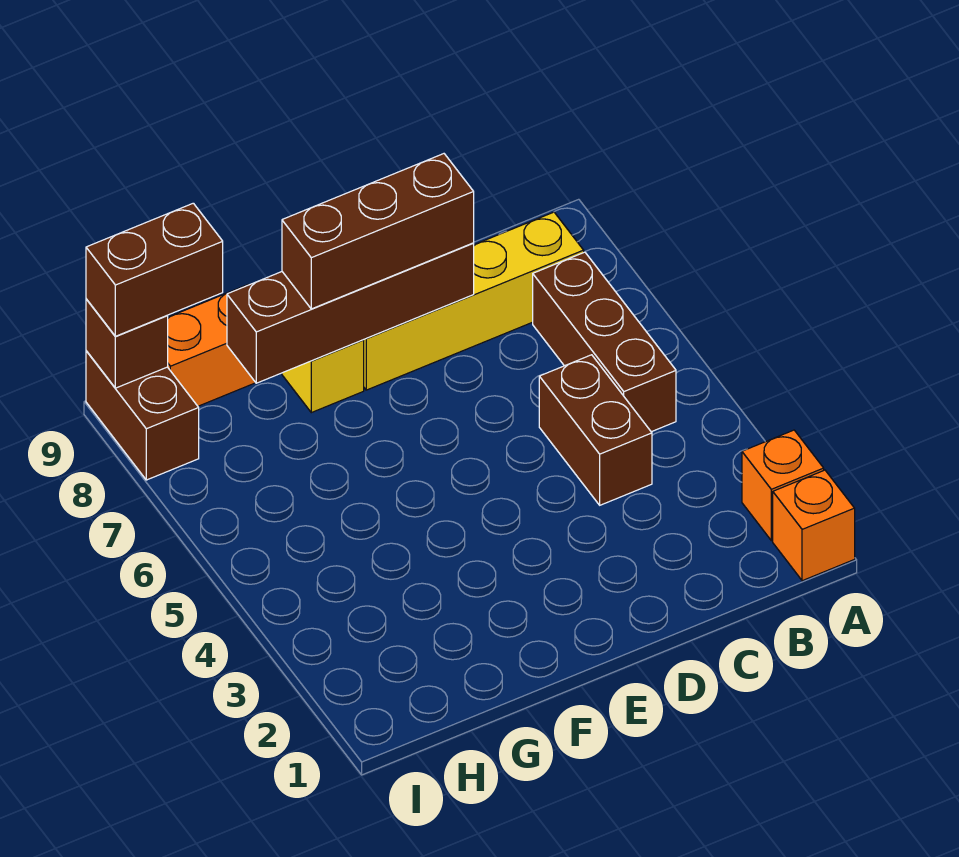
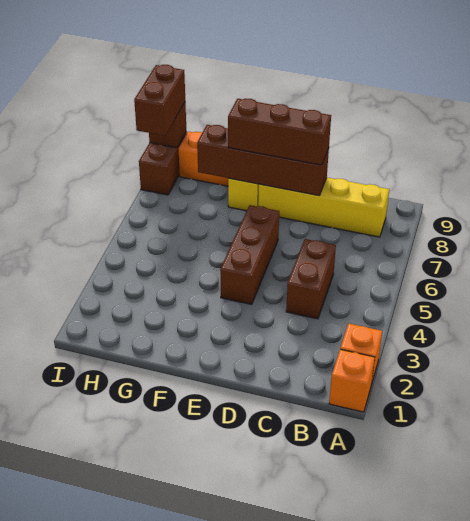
brown 1x3 brick [533,252,676,432] -> brown 1x3 brick moved to [220,205,279,304]
brown 1x2 brick [86,203,223,336] -> brown 1x2 brick turned to [134,65,185,136]

